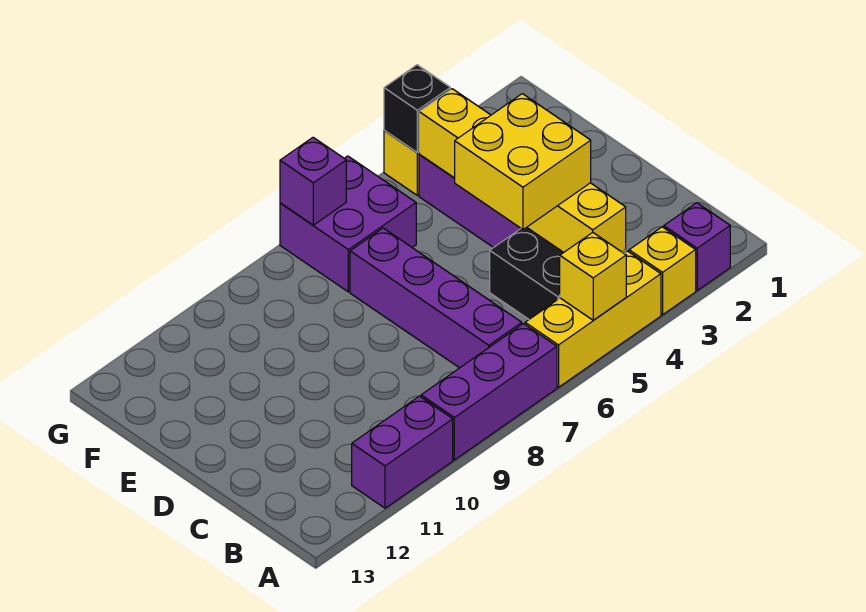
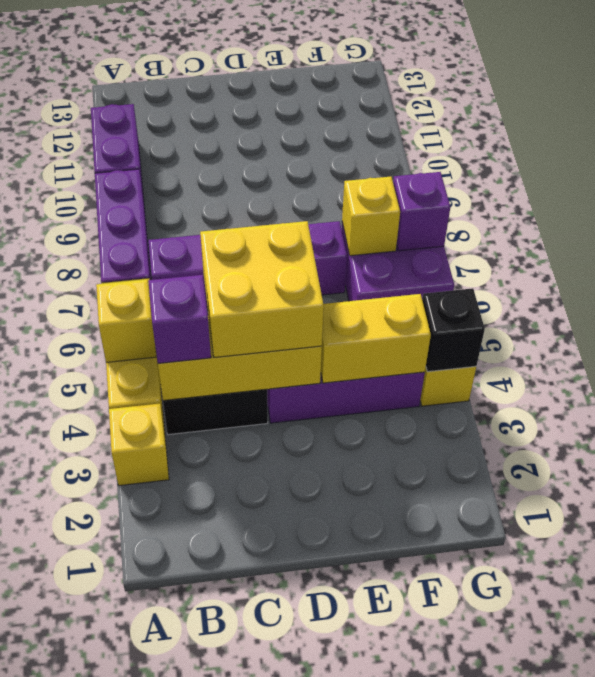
purple 1x1 brick [664,203,730,290] -> purple 1x1 brick moved to [148,275,211,363]
none -> yellow 1x1 brick [342,177,400,256]

